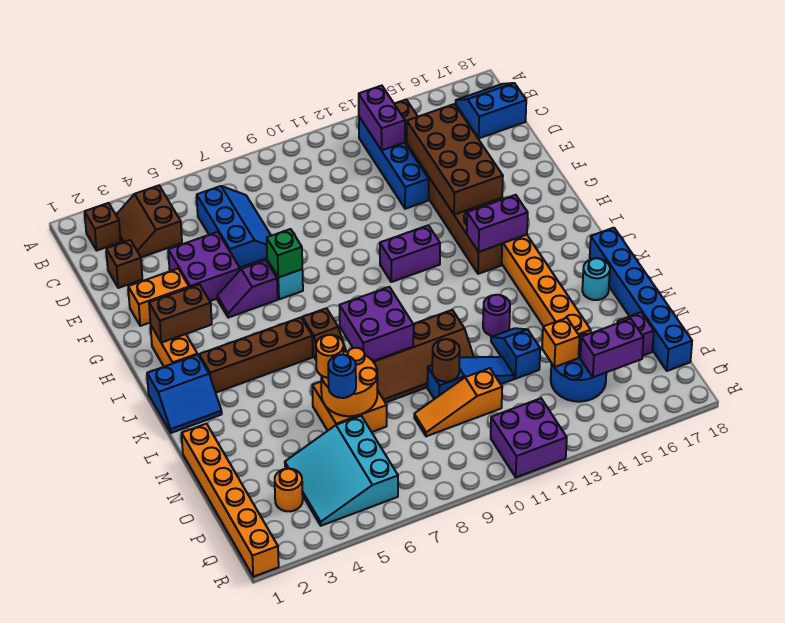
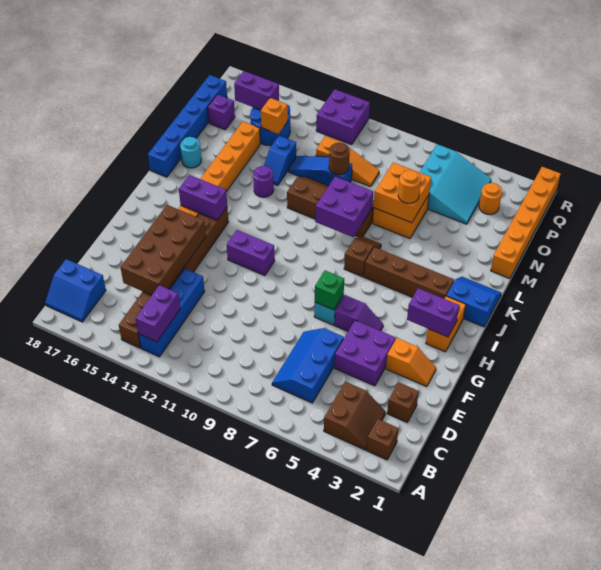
orange 1x2 brick [128,269,189,326] -> orange 1x2 slope [386,338,436,387]
brown 1x2 brick [149,284,212,343] -> purple 1x2 brick [407,288,459,337]
orange 2x2 round brick [321,348,377,416] -> orange 2x2 brick [374,163,431,223]
blue 1x1 round brick [328,355,356,398] -> none

